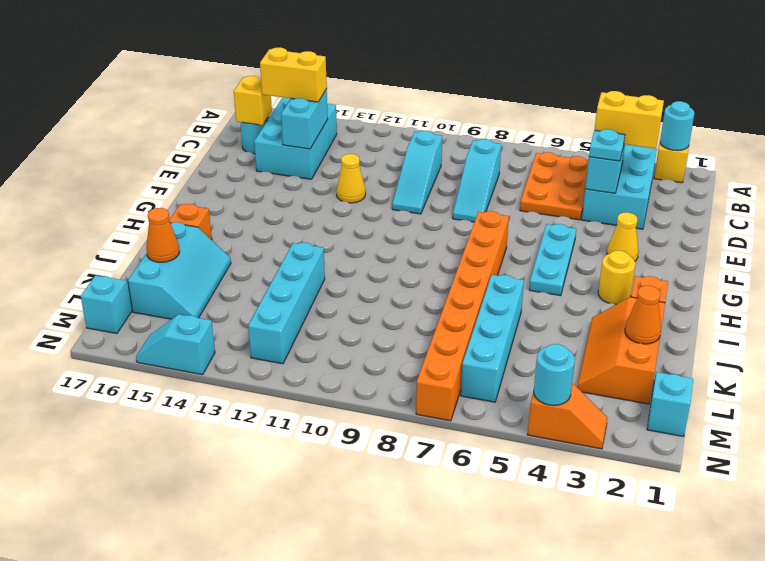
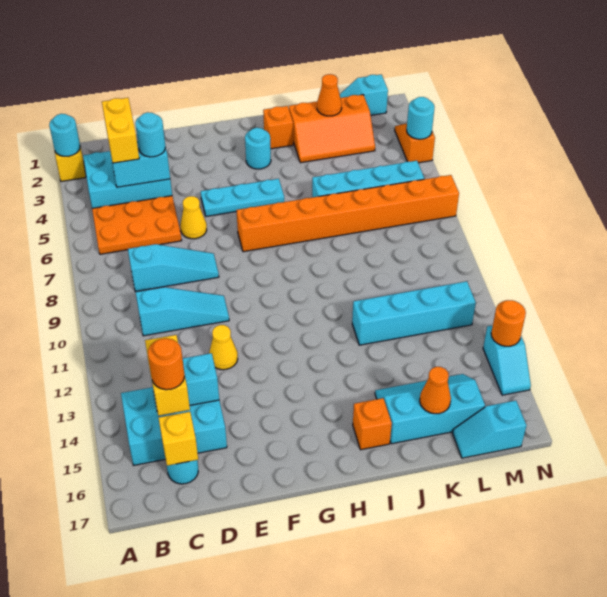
none -> orange 1x1 round brick [148,338,184,390]
cyan 1x1 plate [589,129,625,161] -> cyan 1x1 round brick [135,112,165,157]
yellow 1x1 cone [607,213,639,261] -> yellow 1x1 cone moved to [180,196,207,239]
yellow 1x1 round brick [598,251,635,304] -> cyan 1x1 round brick [245,128,271,169]
none -> orange 1x1 round brick [491,300,526,346]

